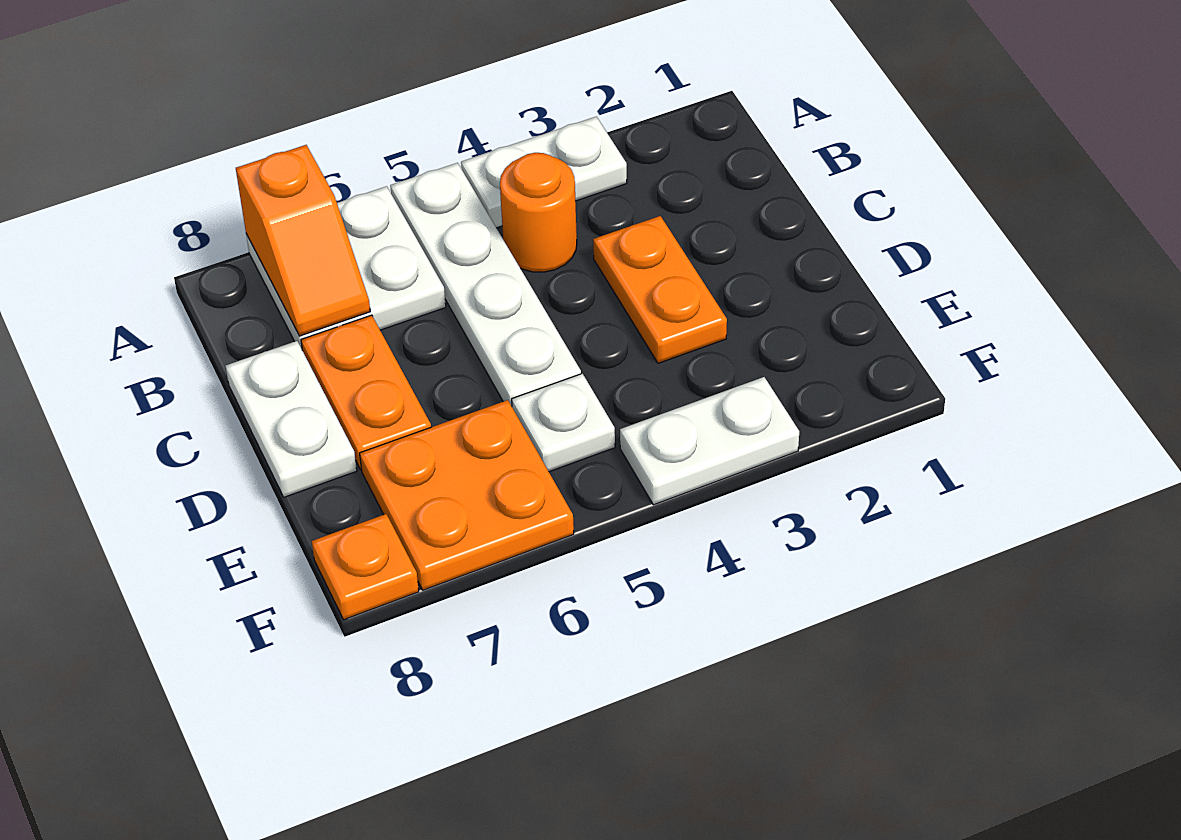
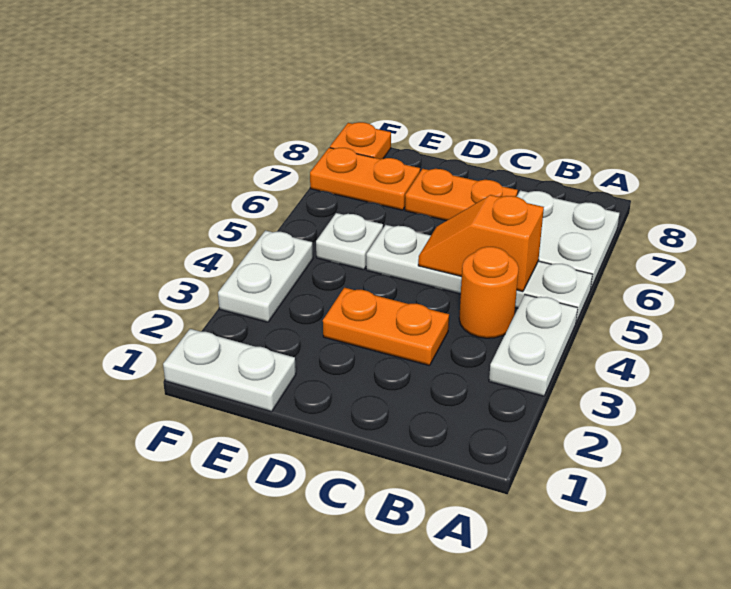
orange 1x2 slope [236,145,370,336] -> orange 1x2 slope moved to [418,195,544,292]
white 1x2 plate [226,341,357,497] -> white 1x2 plate moved to [163,329,296,412]
orange 2x2 plate [360,400,574,590] -> orange 1x2 plate [310,148,420,210]

